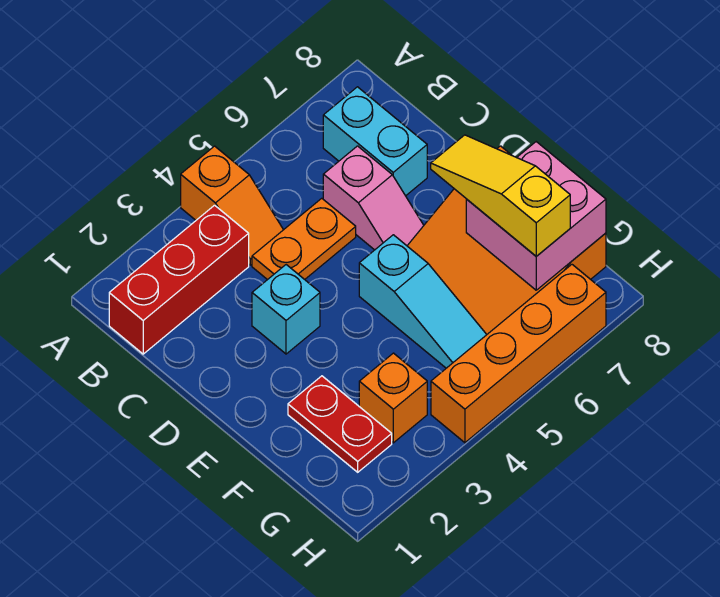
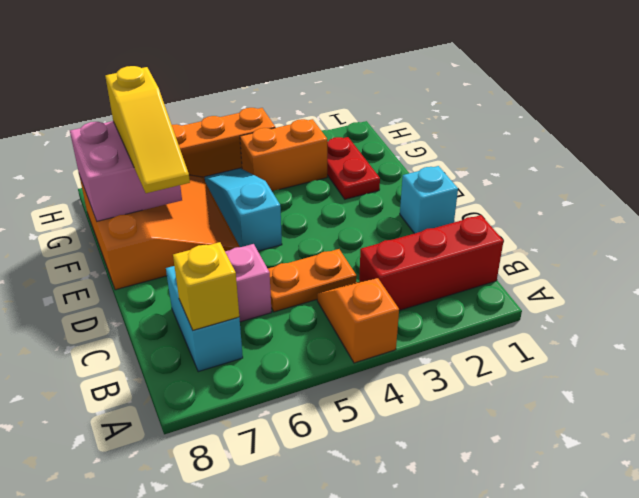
none -> yellow 1x1 brick [173,242,239,330]
cyan 1x1 brick [252,265,320,354] -> cyan 1x1 brick moved to [400,166,458,234]
orange 1x1 brick [359,353,427,443] -> orange 1x2 brick [240,119,327,191]

